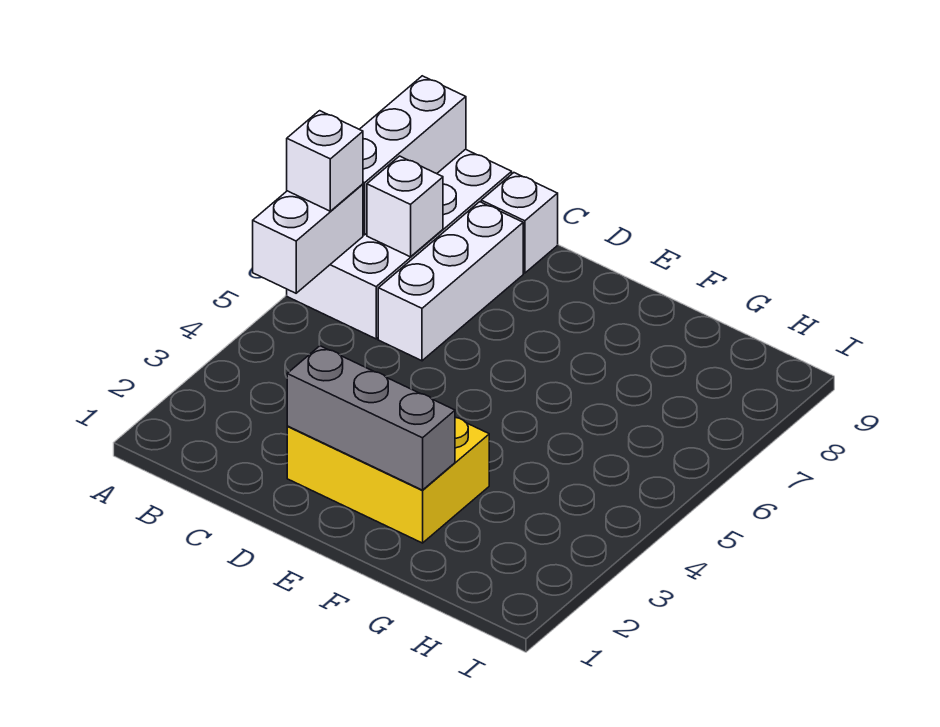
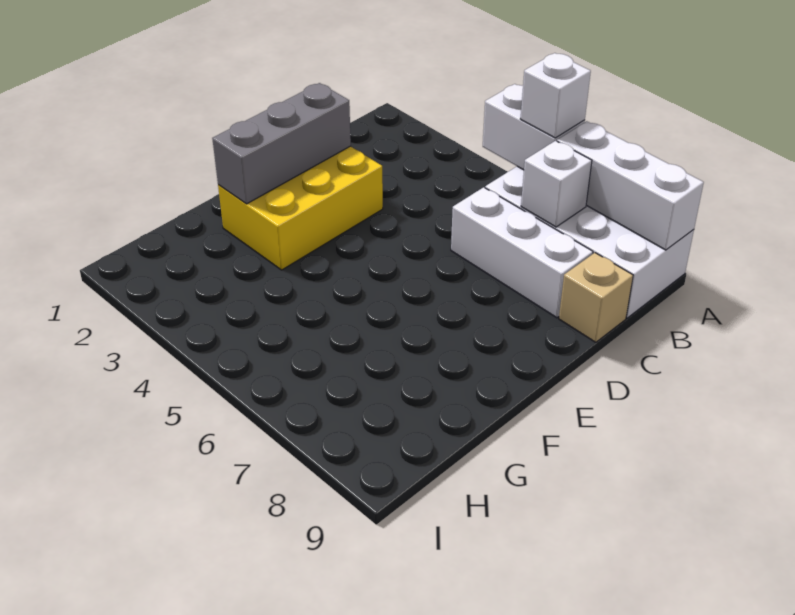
white 1x1 brick [481,173,558,273] -> tan 1x1 brick [559,253,633,342]

